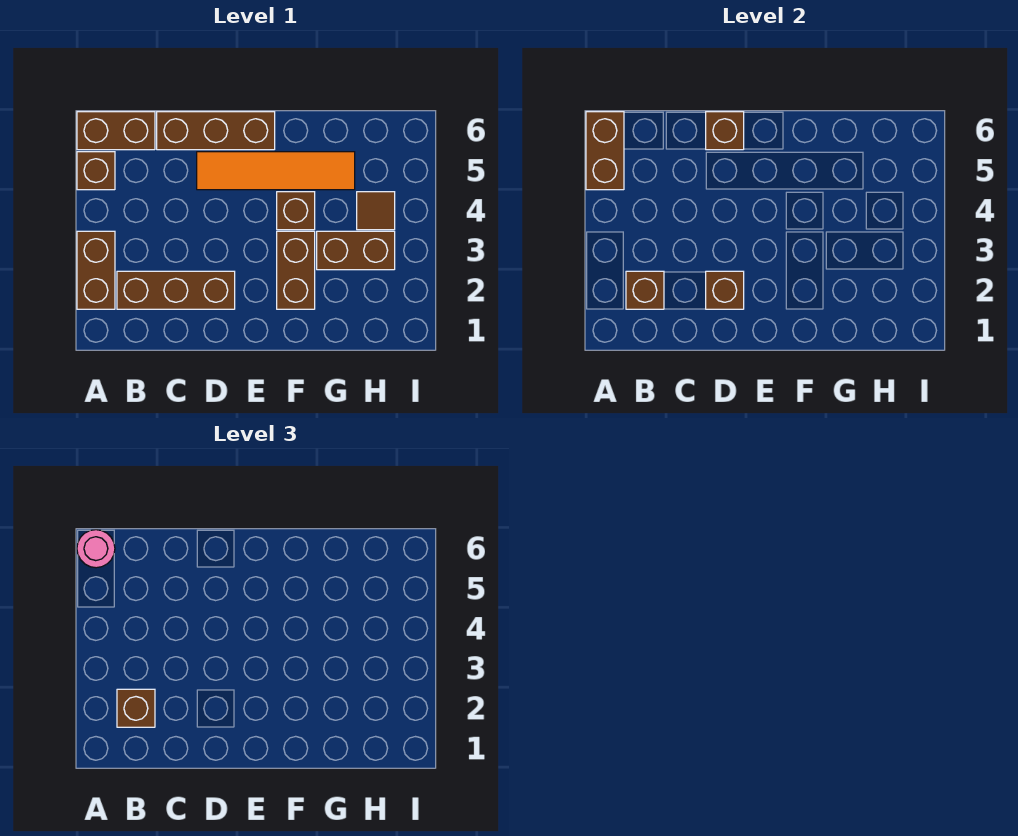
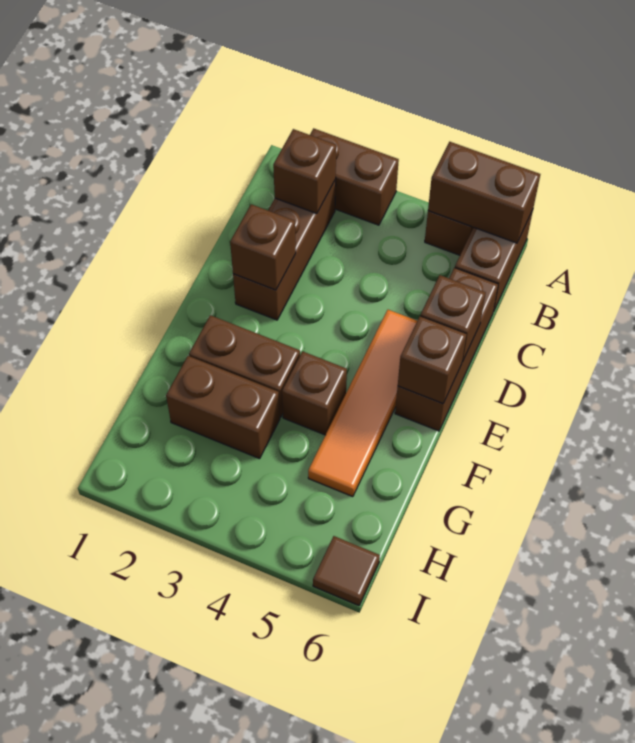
pink 1x1 round brick [77,530,115,568] -> none
brown 1x1 brick [117,689,155,727] -> brown 1x1 brick moved to [398,316,466,404]
brown 1x2 brick [317,231,395,270] -> brown 1x2 brick turned to [166,356,280,459]
brown 1x1 tile [357,192,395,230] -> brown 1x1 tile moved to [313,536,380,606]

